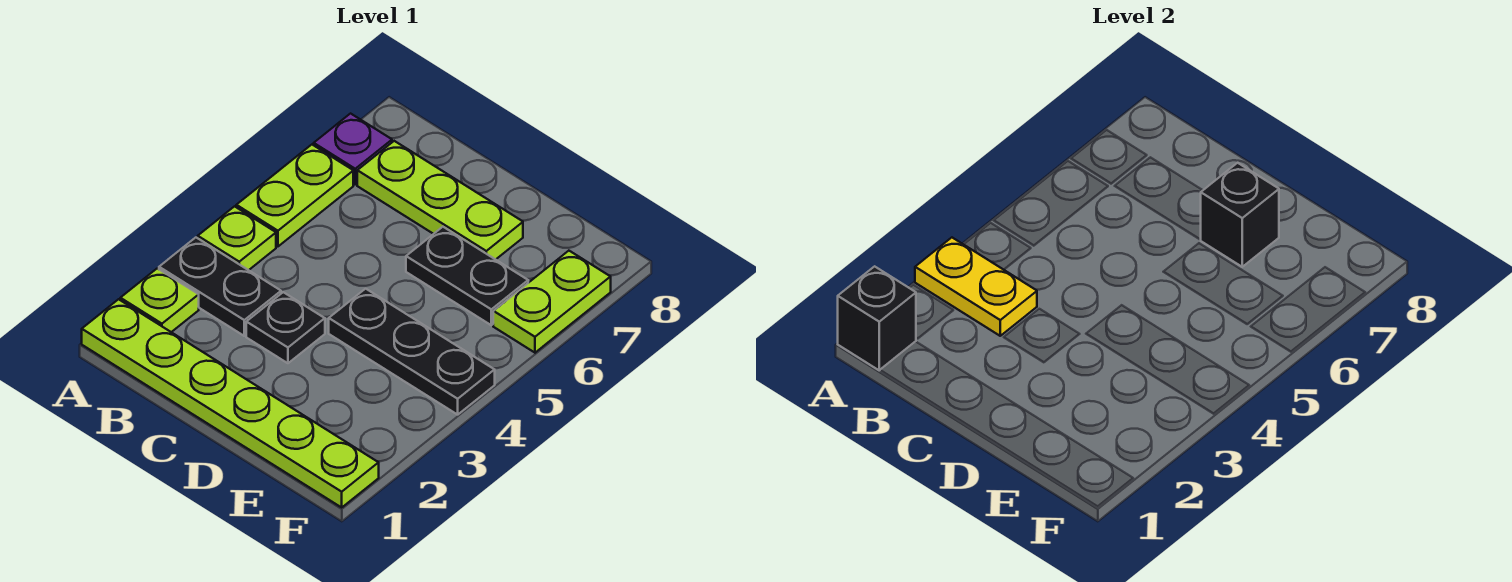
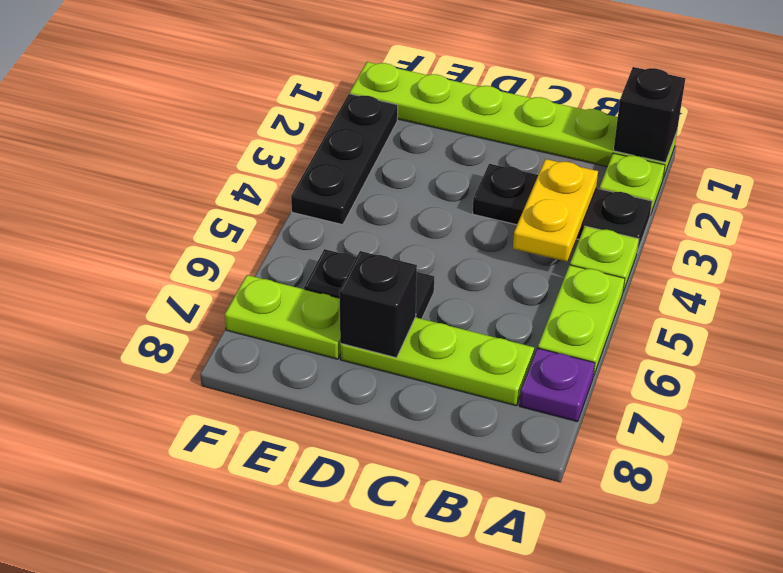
yellow 1x2 plate [915,238,1037,336] -> yellow 1x2 plate turned to [513,159,598,262]
black 1x3 plate [329,289,495,415] -> black 1x3 plate turned to [291,94,398,225]
lime 1x2 plate [493,251,611,353] -> lime 1x2 plate turned to [225,275,341,359]

